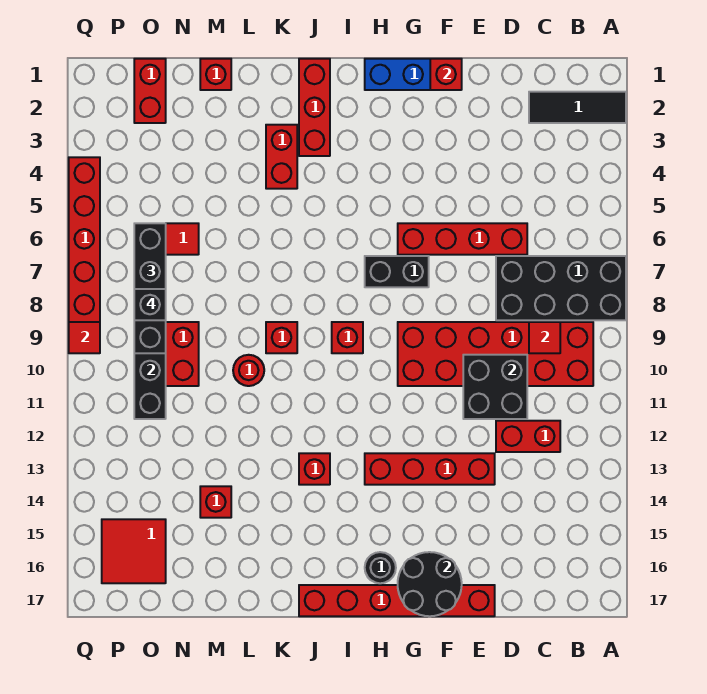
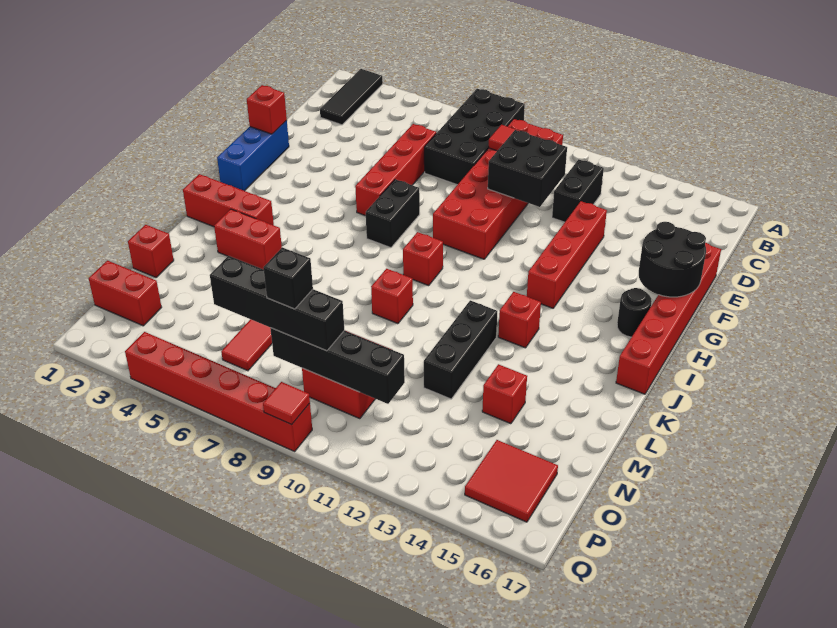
red 1x2 brick [496,421,560,452] -> black 1x2 brick [552,159,604,222]
none -> black 1x3 brick [424,300,497,399]
red 1x1 round brick [233,355,264,386] -> none

